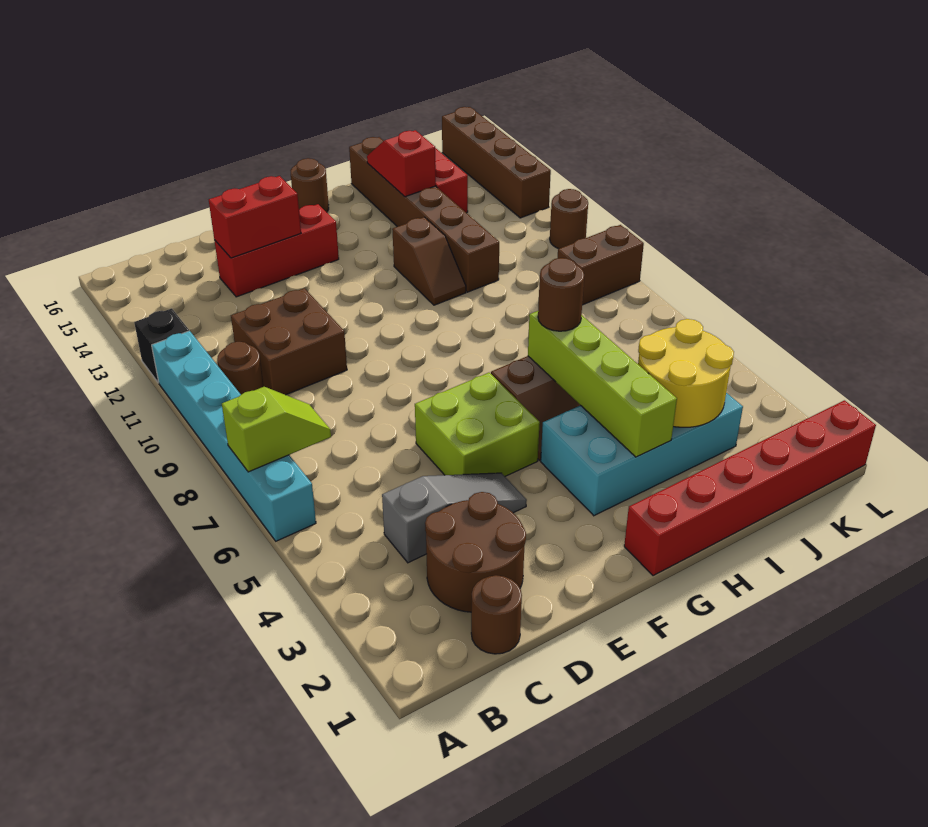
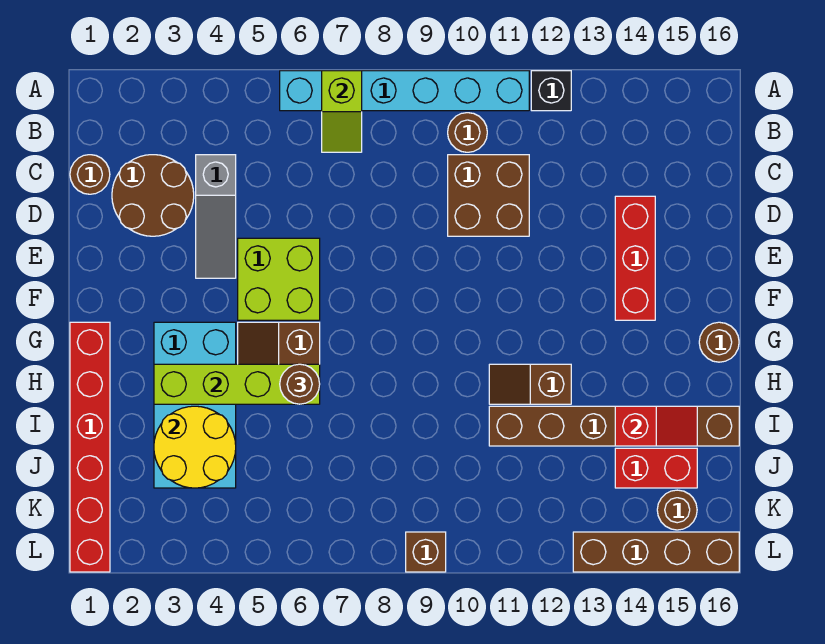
red 1x2 brick [209,176,301,258] -> none
brown 1x2 brick [558,225,644,305] -> brown 1x1 brick [406,532,446,572]
brown 1x1 round brick [550,189,588,249] -> brown 1x1 round brick moved to [657,490,697,530]

